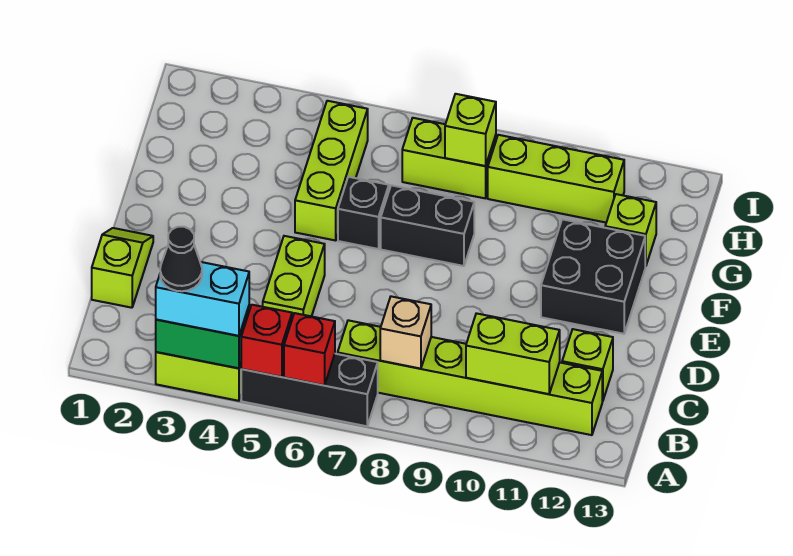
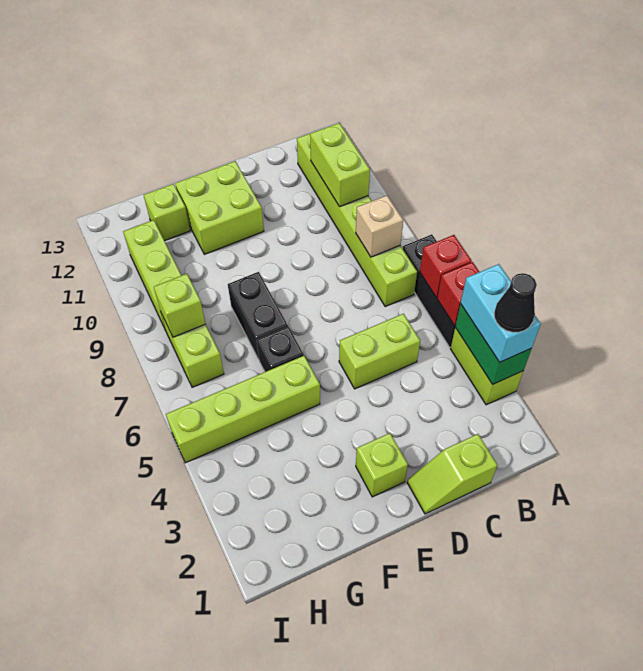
lime 1x1 brick [562,329,613,401] -> lime 1x1 brick moved to [356,433,408,497]
black 2x2 brick [541,219,645,334] -> lime 2x2 brick [175,161,264,254]
lime 1x3 brick [295,101,368,240] -> lime 1x4 brick [166,356,320,463]

